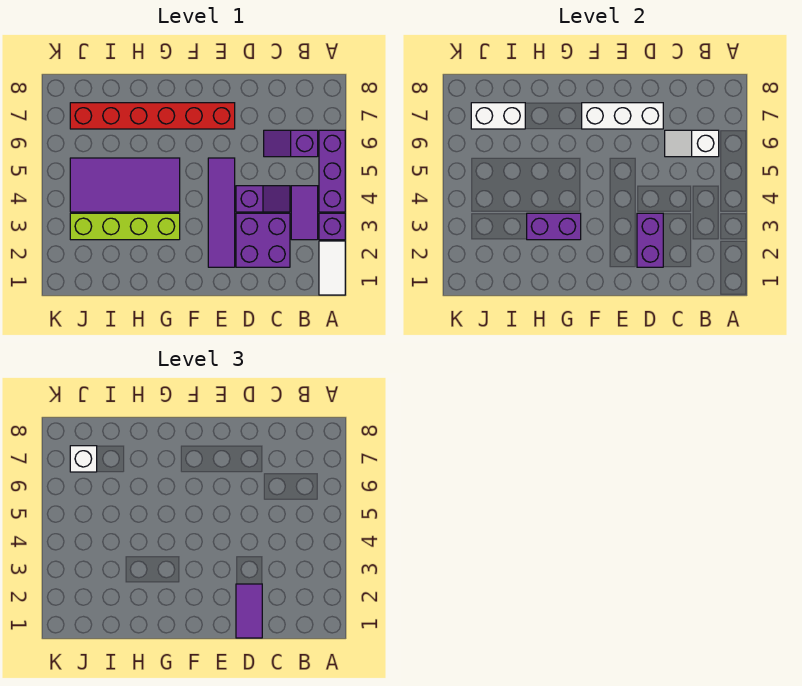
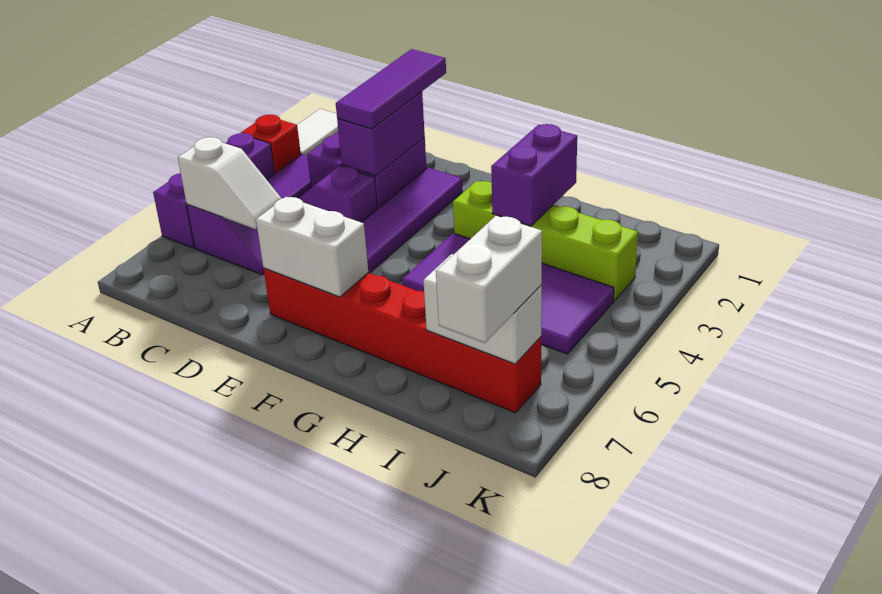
purple 1x1 brick [319,213,345,240] -> red 1x1 brick [241,115,301,174]
purple 1x2 tile [236,584,262,638] -> purple 1x3 tile [336,49,446,129]
white 1x3 brick [582,103,663,129] -> white 1x2 brick [256,197,368,297]
purple 1x2 brick [527,213,581,240] -> purple 1x2 brick turned to [491,124,577,226]
white 1x1 brick [70,446,97,472] -> white 1x2 brick [436,216,542,343]

